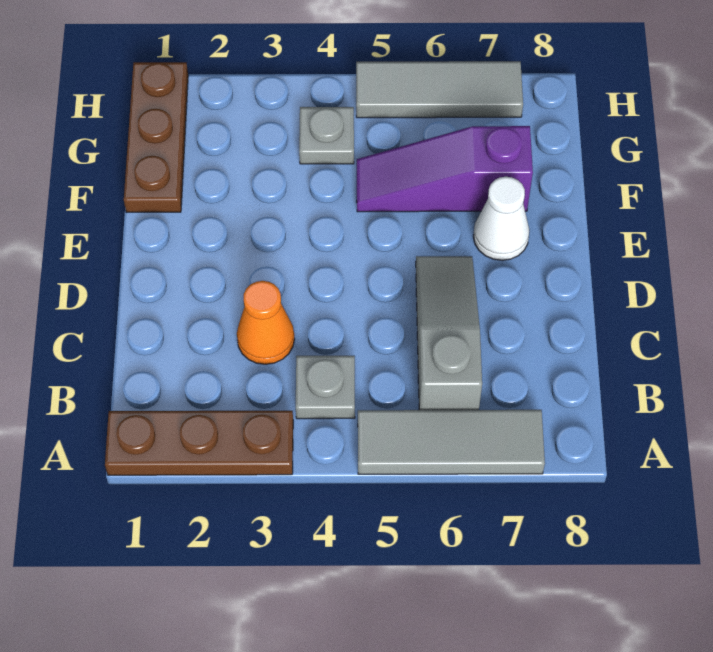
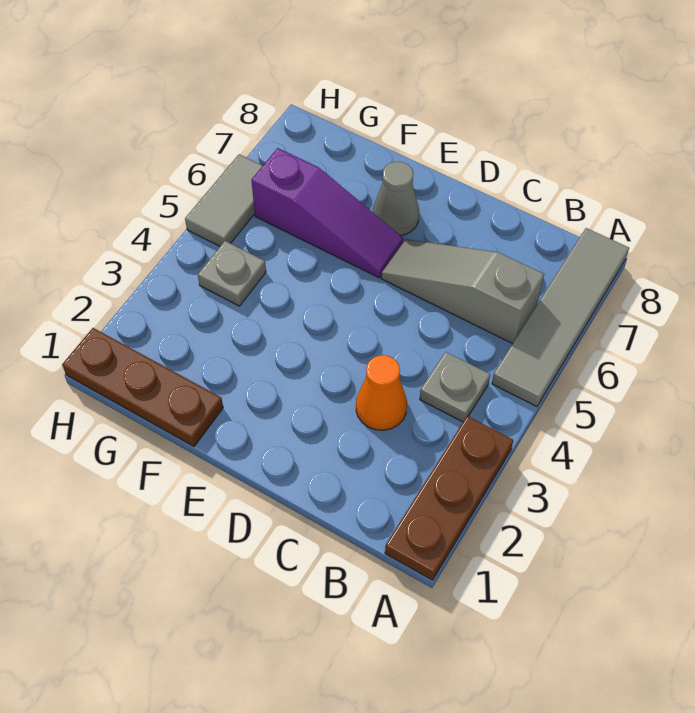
grey 1x3 tile [358,410,545,474] -> grey 1x4 tile [492,228,629,407]
white 1x1 cone [473,177,530,260] -> grey 1x1 cone [373,162,419,236]
purple 1x3 slope [357,126,533,212] -> purple 1x3 slope turned to [251,148,404,278]
grey 1x3 tile [356,61,523,118] -> grey 1x2 tile [185,154,263,246]

